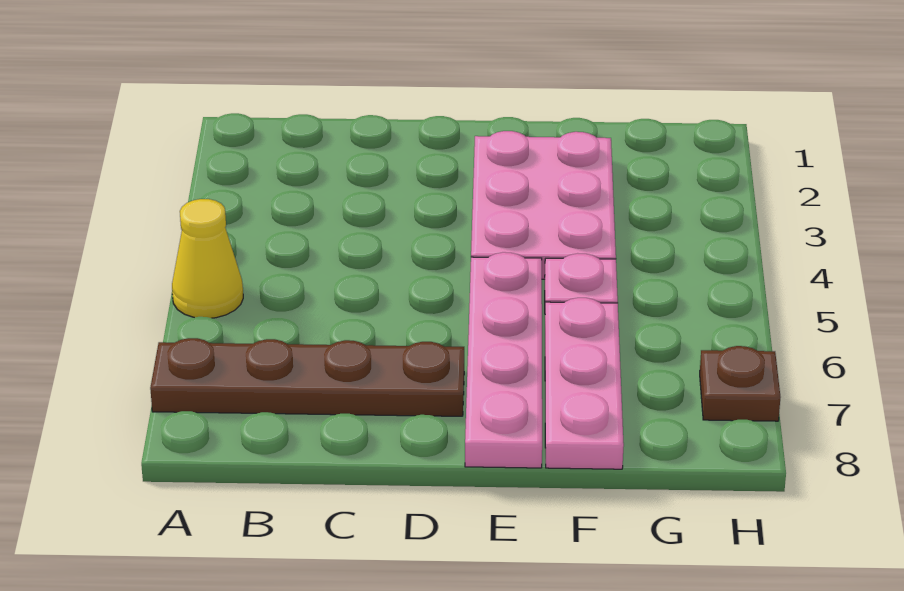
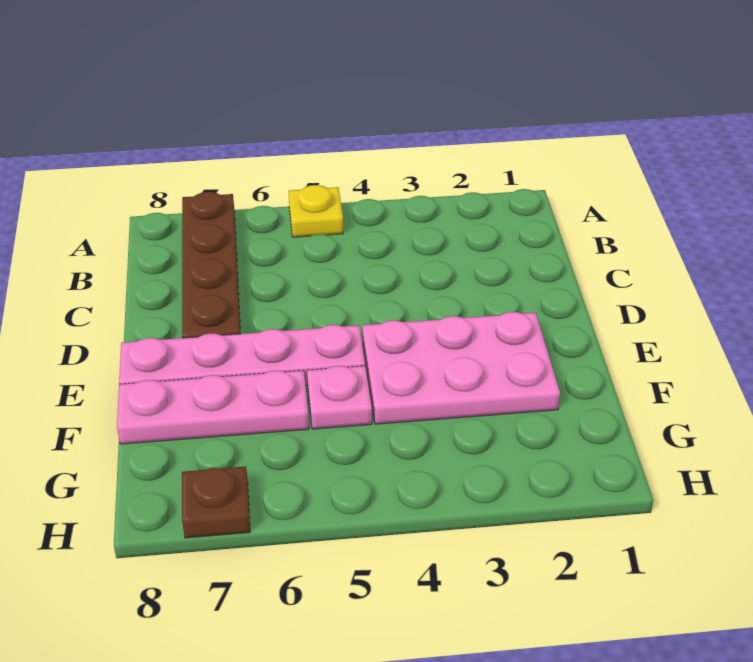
yellow 1x1 cone [172,199,243,318] -> yellow 1x1 plate [289,185,343,237]

